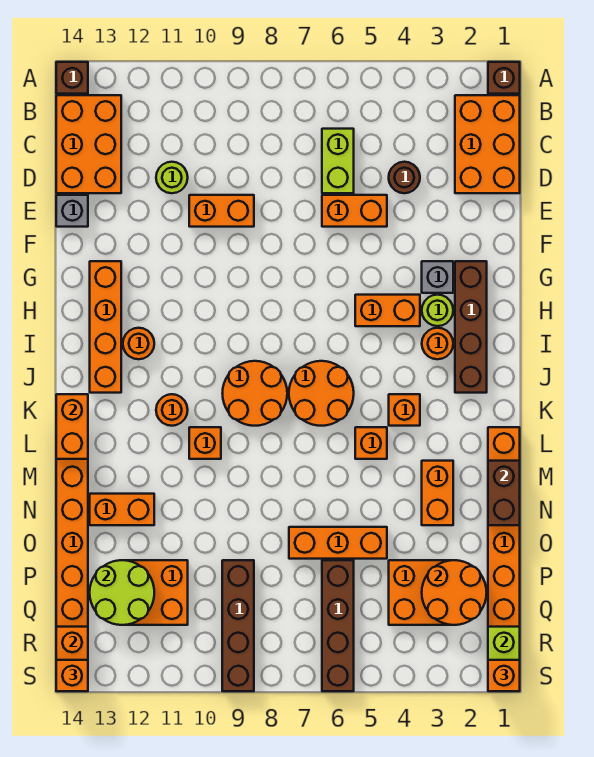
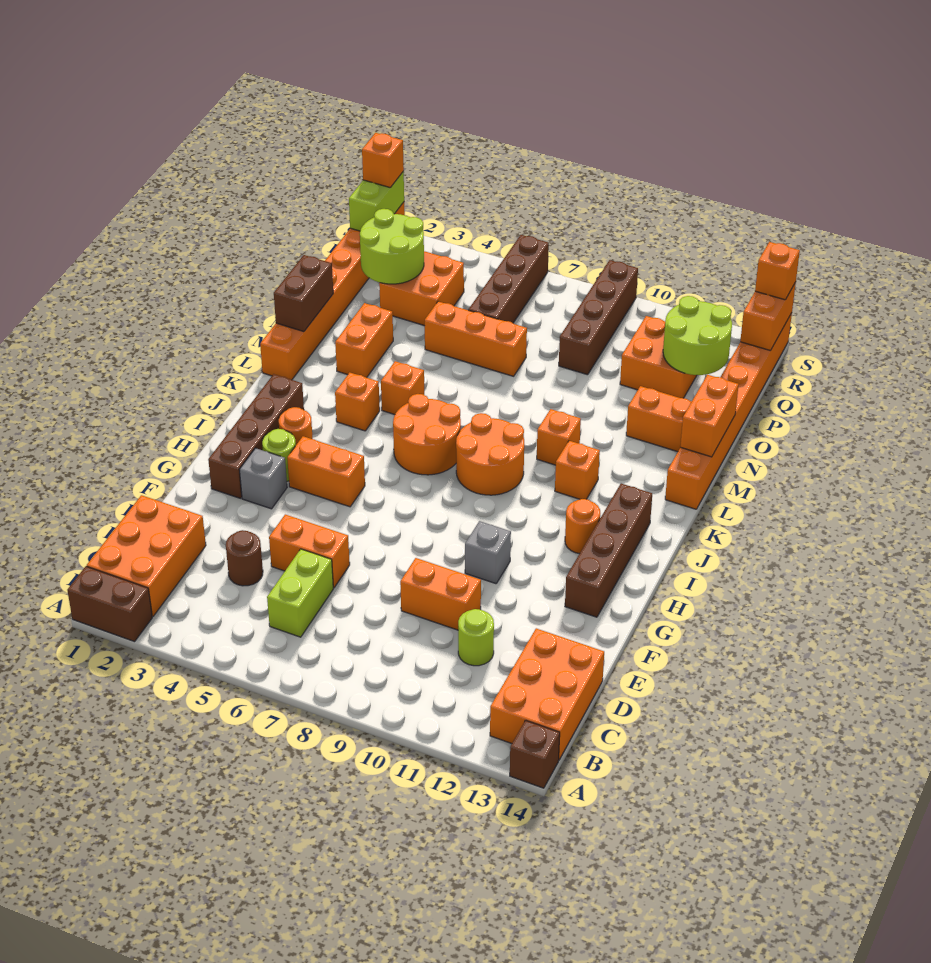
brown 1x1 brick [488,62,520,94] -> brown 1x2 brick [67,566,152,642]
grey 1x1 brick [56,195,88,227] -> grey 1x1 brick moved to [465,521,511,584]
orange 1x4 brick [90,261,121,393] -> brown 1x4 brick [565,484,652,617]
orange 1x1 round brick [156,394,188,426] -> orange 1x1 brick [555,441,600,499]
orange 1x2 brick [56,394,88,459] -> orange 1x2 brick moved to [680,375,739,457]
orange 2x2 round brick [422,560,487,625] -> lime 2x2 round brick [360,209,424,284]

